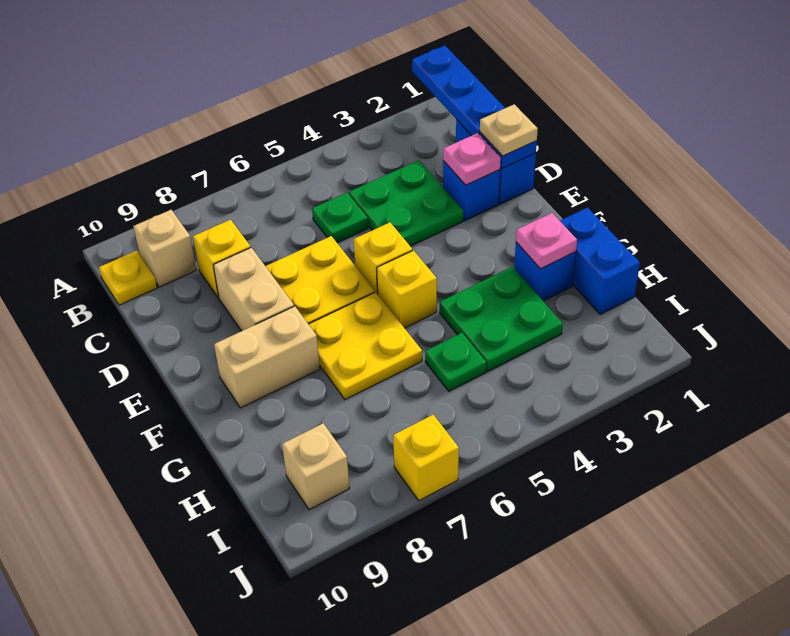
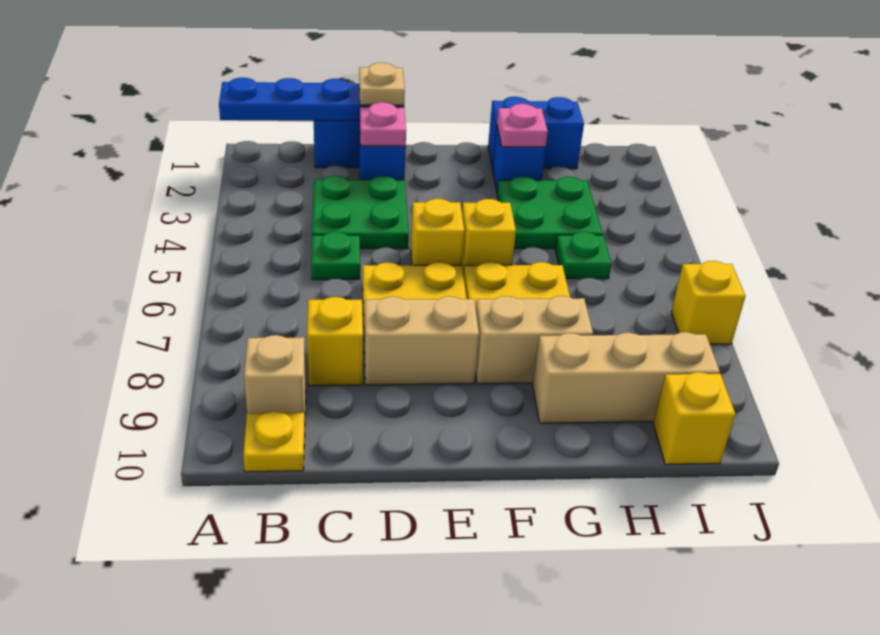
tan 1x2 brick [214,306,320,408] -> tan 1x2 brick turned to [475,296,593,384]
tan 1x1 brick [282,423,350,510] -> tan 1x3 brick [533,332,720,423]
none -> yellow 1x1 brick [653,372,735,465]

